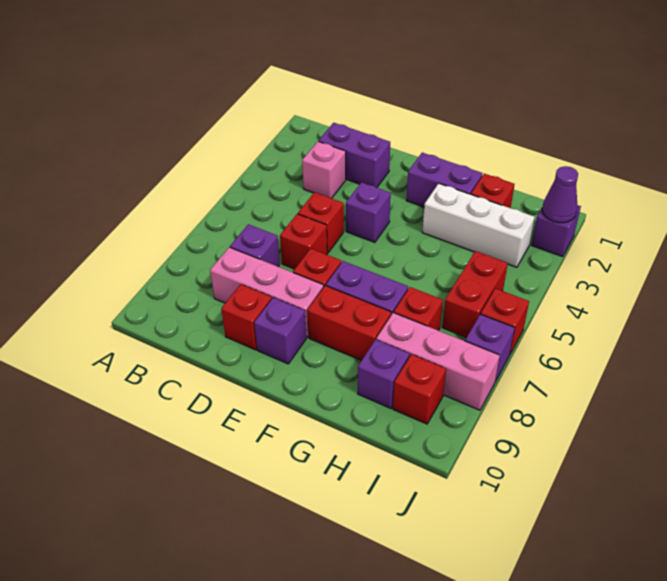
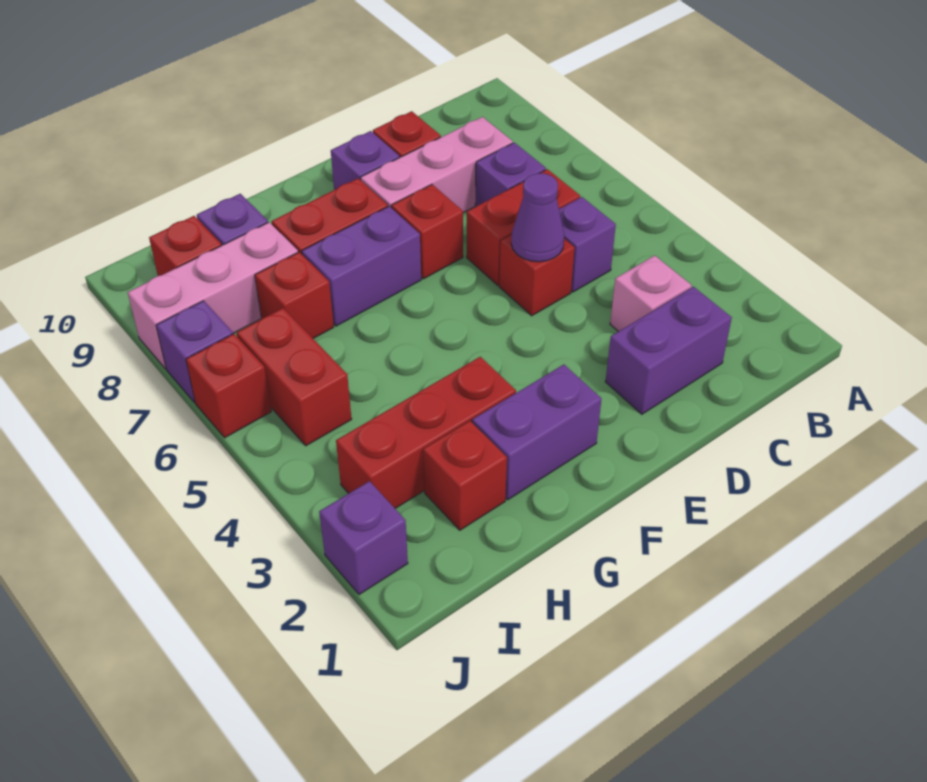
red 1x1 brick [280,214,327,269] -> red 1x2 brick [467,169,580,285]
purple 1x1 brick [346,182,391,242] -> purple 1x1 brick moved to [559,197,616,292]
white 1x3 brick [422,184,535,267] -> red 1x3 brick [336,357,516,508]
purple 1x1 cone [542,166,578,223] -> purple 1x1 cone moved to [511,173,564,262]

